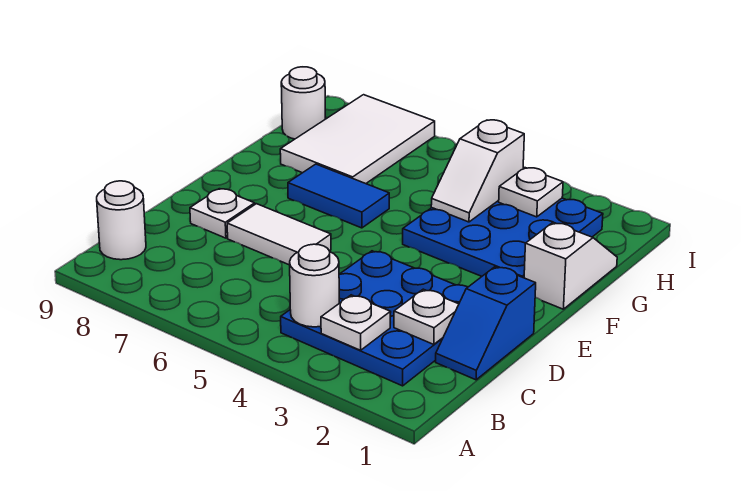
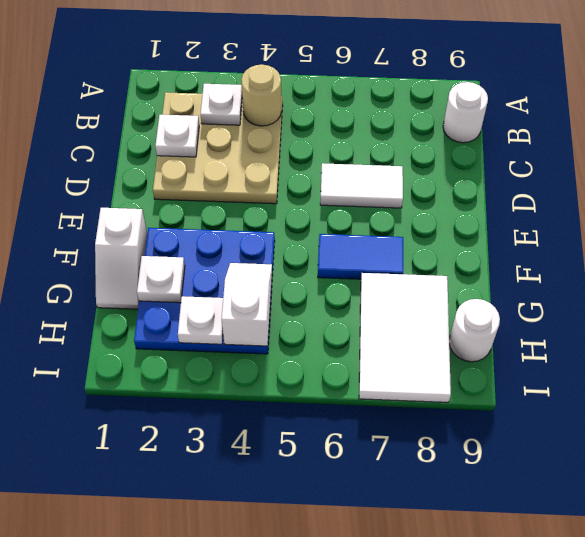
blue 3x3 plate [281,251,468,386] -> tan 3x3 plate [153,92,283,204]
white 1x1 round brick [290,244,339,327] -> tan 1x1 round brick [241,64,282,126]
blue 1x2 slope [436,267,536,380] -> none
white 1x1 plate [190,189,255,238] -> white 1x1 plate moved to [137,256,185,303]

